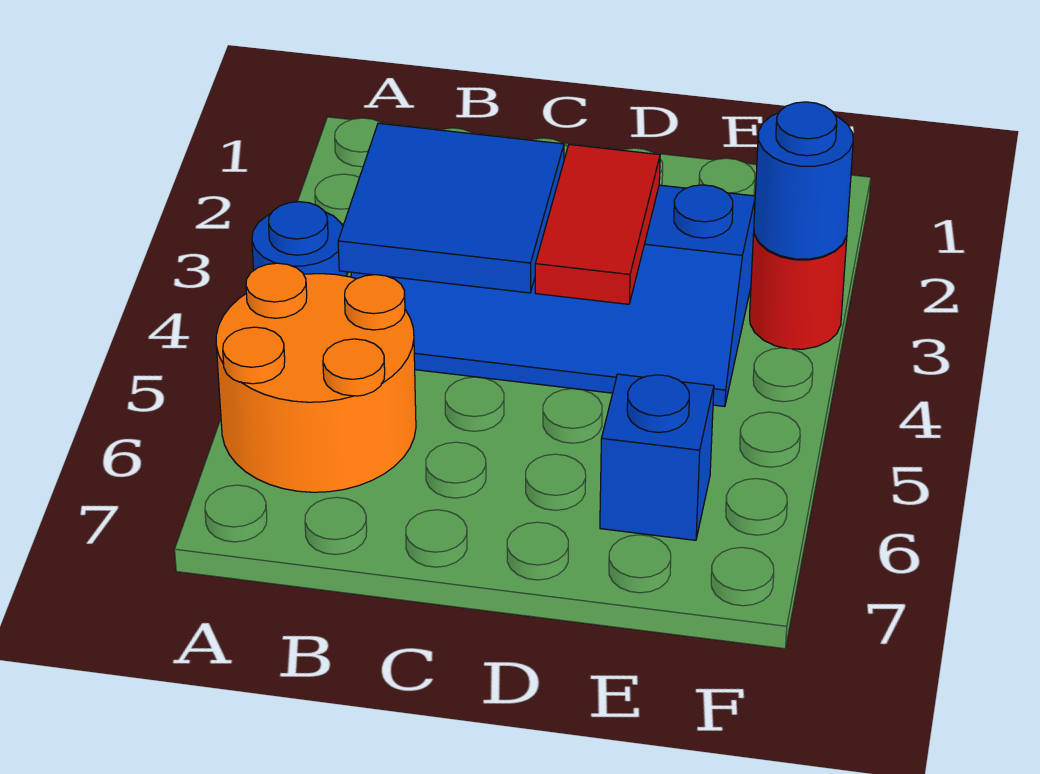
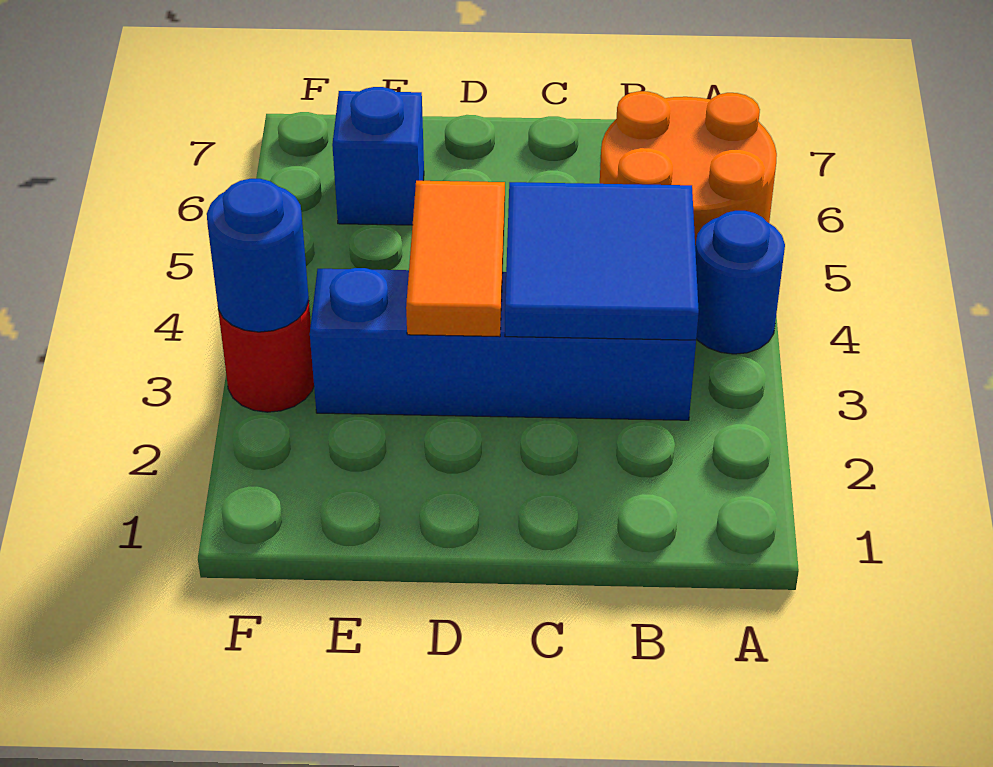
red 1x2 tile [535,145,660,304] -> orange 1x2 tile [406,181,505,337]

